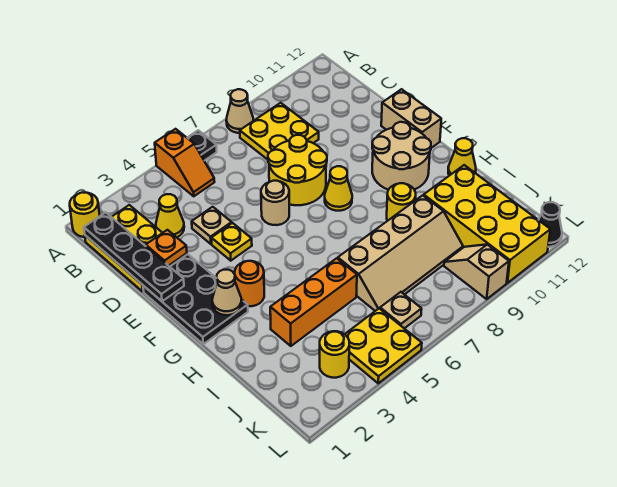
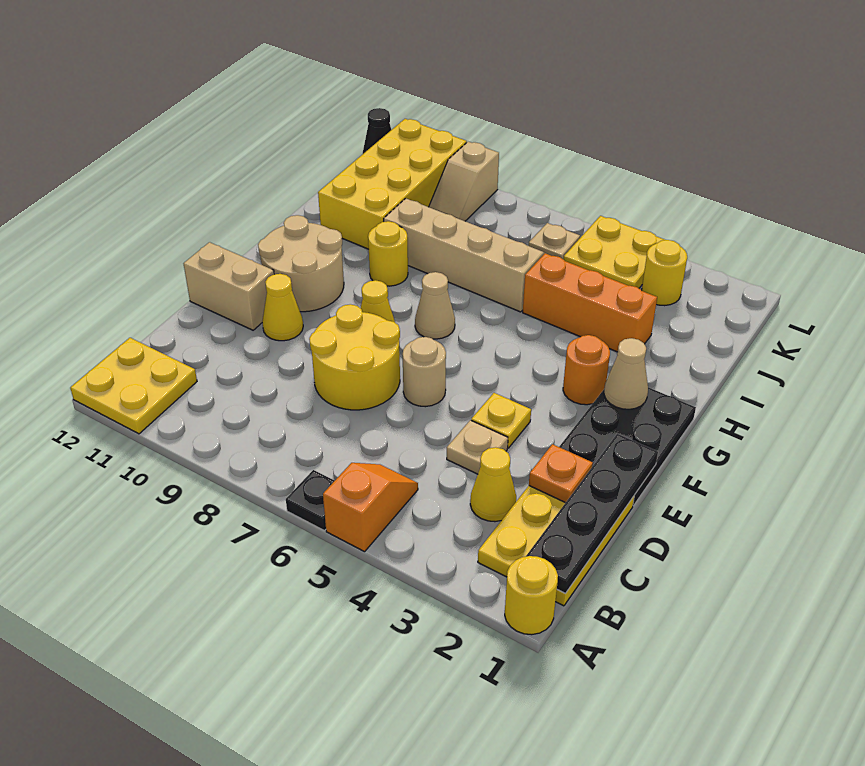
tan 1x1 cone [226,89,253,133] -> tan 1x1 cone moved to [415,272,455,339]
yellow 2x2 plate [240,103,319,160] -> yellow 2x2 plate moved to [70,338,197,434]
tan 1x2 brick [381,89,441,148] -> tan 1x2 brick turned to [183,242,274,330]
yellow 1x1 cone [448,138,476,176] -> yellow 1x1 cone moved to [262,274,303,341]

